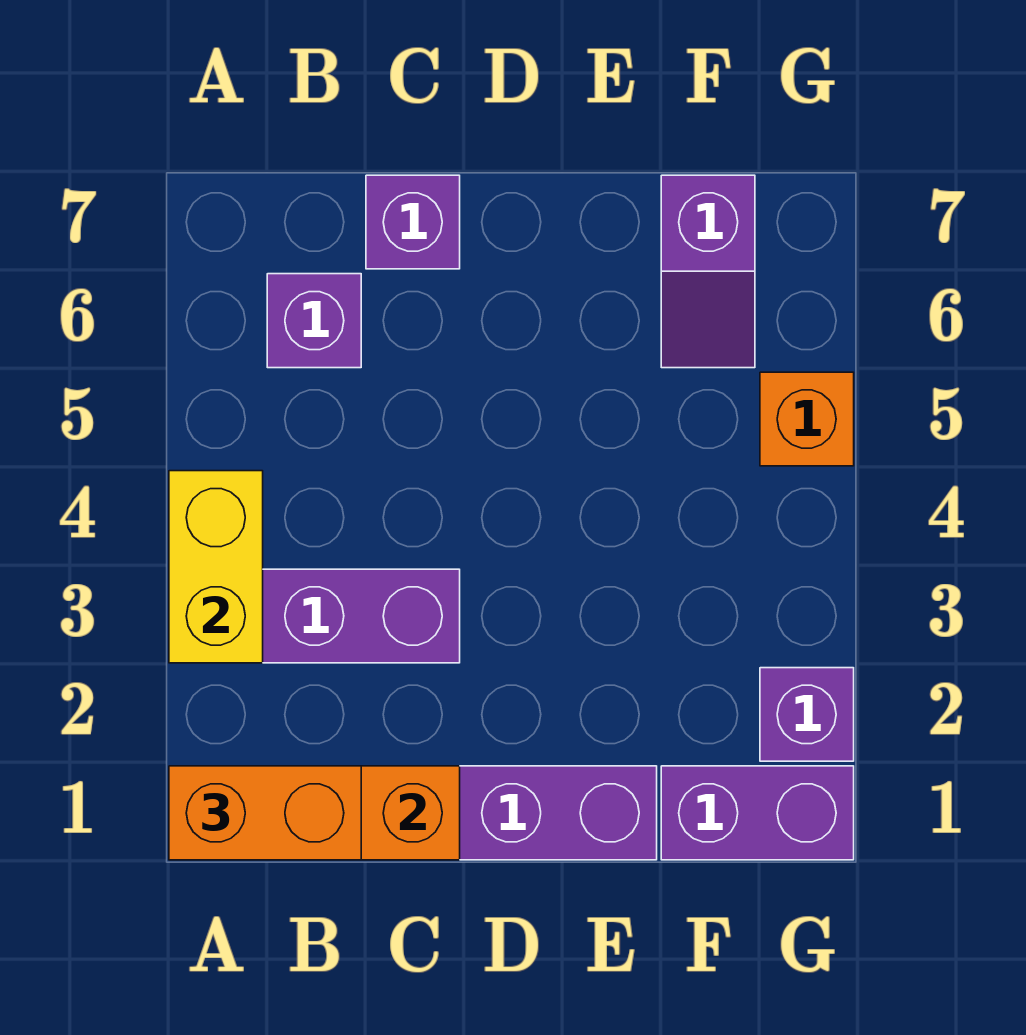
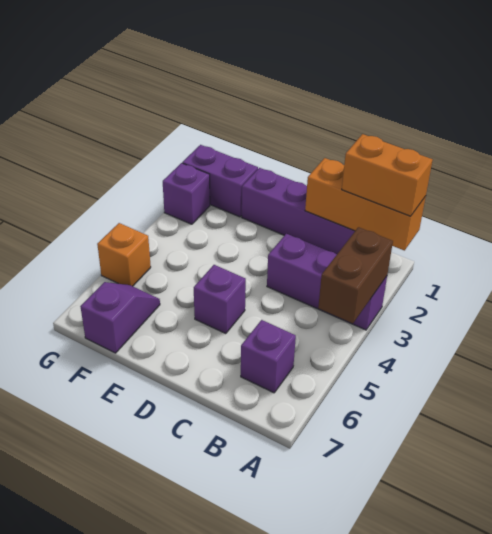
yellow 1x2 brick [169,471,263,663] -> brown 1x2 brick [318,227,393,323]
purple 1x1 brick [366,175,460,269] -> purple 1x1 brick moved to [194,265,246,334]

